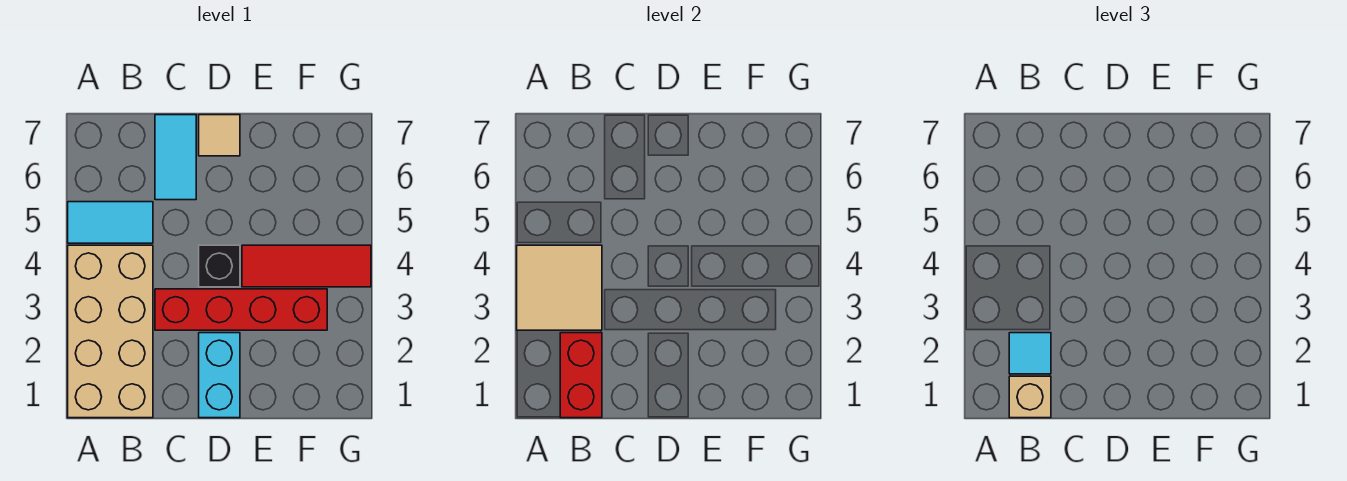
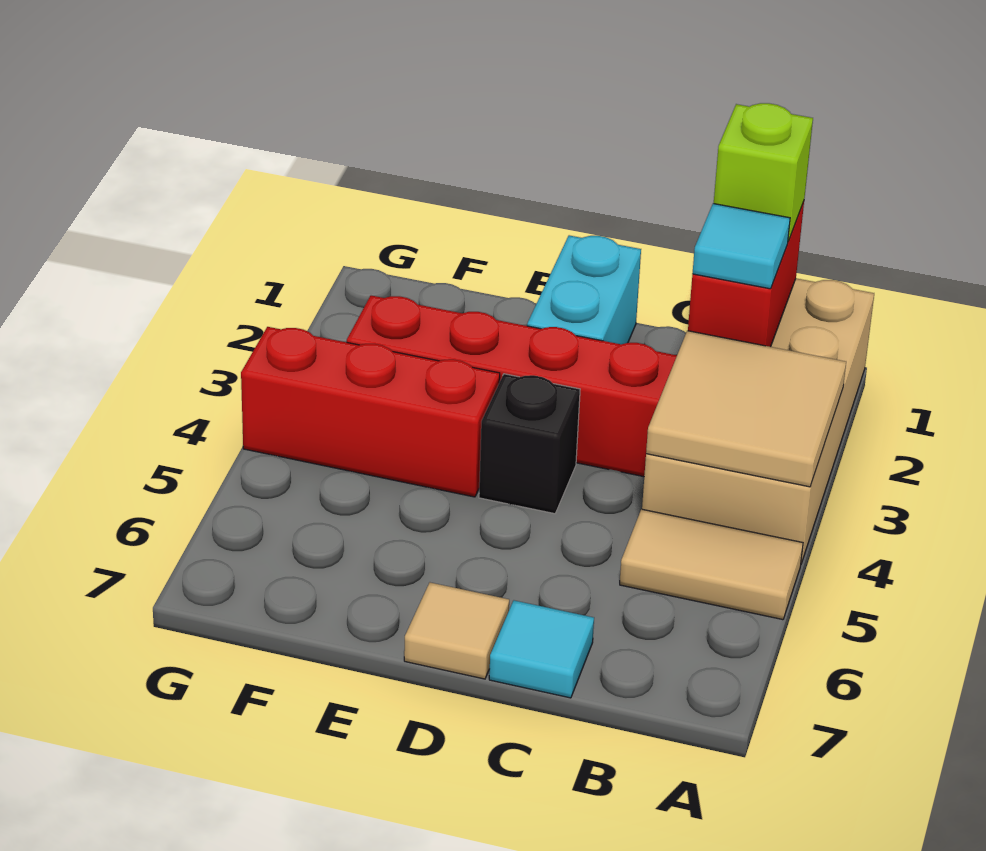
cyan 1x2 tile [68,202,153,243] -> tan 1x2 tile [620,509,803,620]
tan 1x1 brick [1009,376,1051,418] -> lime 1x1 brick [714,103,813,241]
cyan 1x2 tile [155,115,196,200] -> cyan 1x1 tile [489,600,594,698]
red 1x3 tile [242,245,371,287] -> red 1x3 brick [241,327,500,497]

